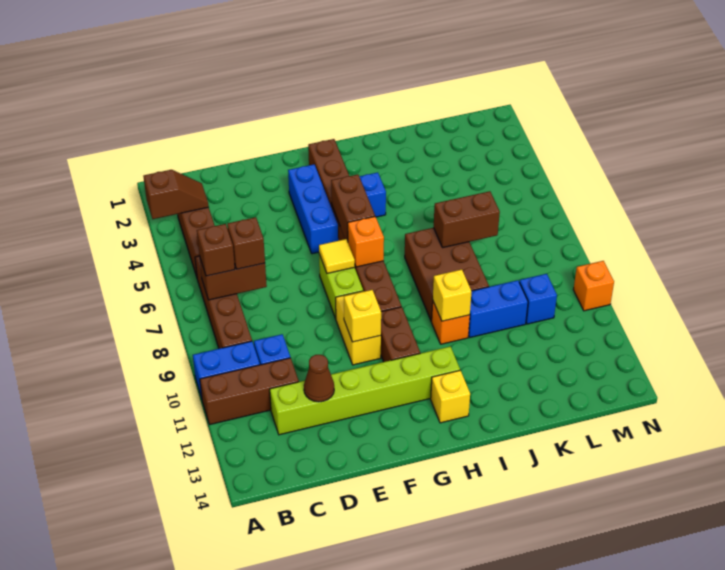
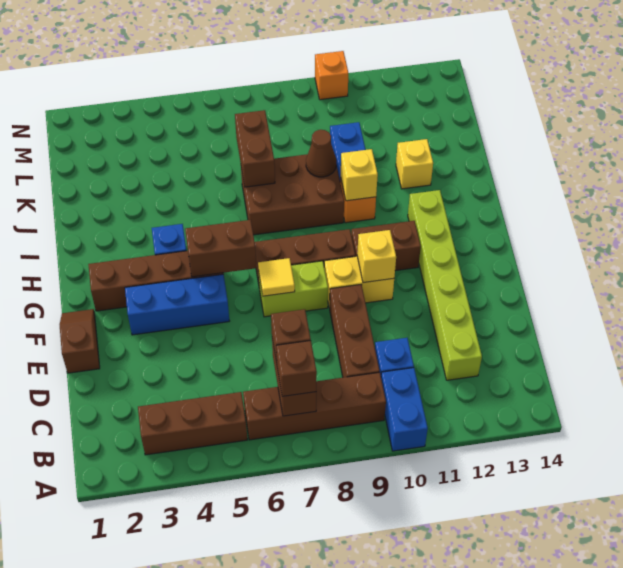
brown 1x2 slope [143,170,209,219] -> brown 1x2 slope moved to [60,309,100,373]
brown 1x3 brick [200,358,299,425] -> brown 1x3 brick moved to [330,285,380,378]
brown 1x1 cone [304,355,334,402] -> brown 1x1 cone moved to [306,130,336,177]
orange 1x1 brick [348,217,384,267] -> none
yellow 1x1 brick [431,370,470,423] -> yellow 1x1 brick moved to [396,139,433,189]
blue 1x1 brick [519,274,557,324] -> none

